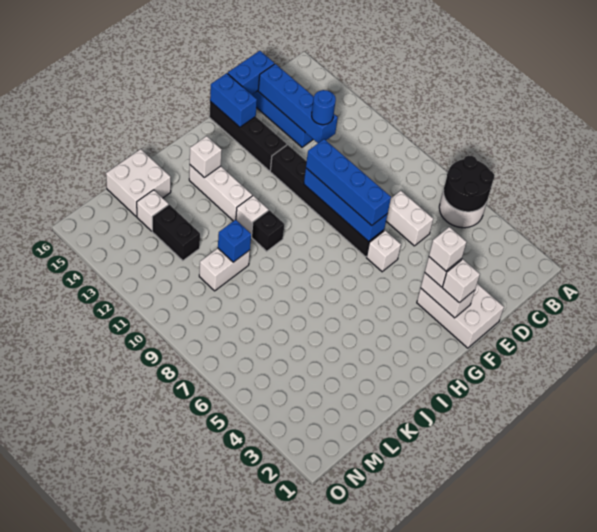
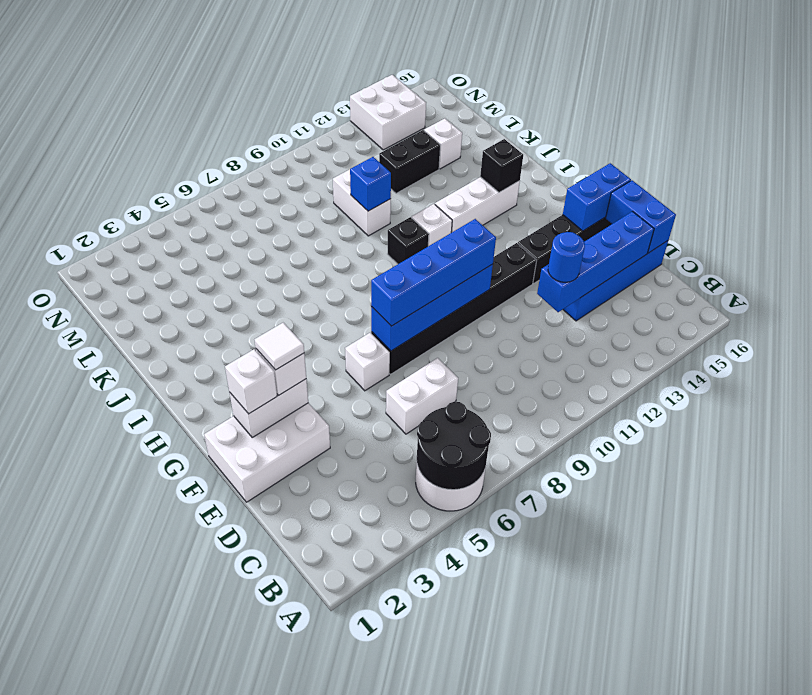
white 1x1 brick [429,227,467,271] -> white 1x1 tile [255,323,304,370]
white 1x1 brick [190,136,222,177] -> black 1x1 brick [480,139,523,192]
white 2x2 brick [106,149,171,217] -> white 2x2 brick moved to [350,75,426,150]

